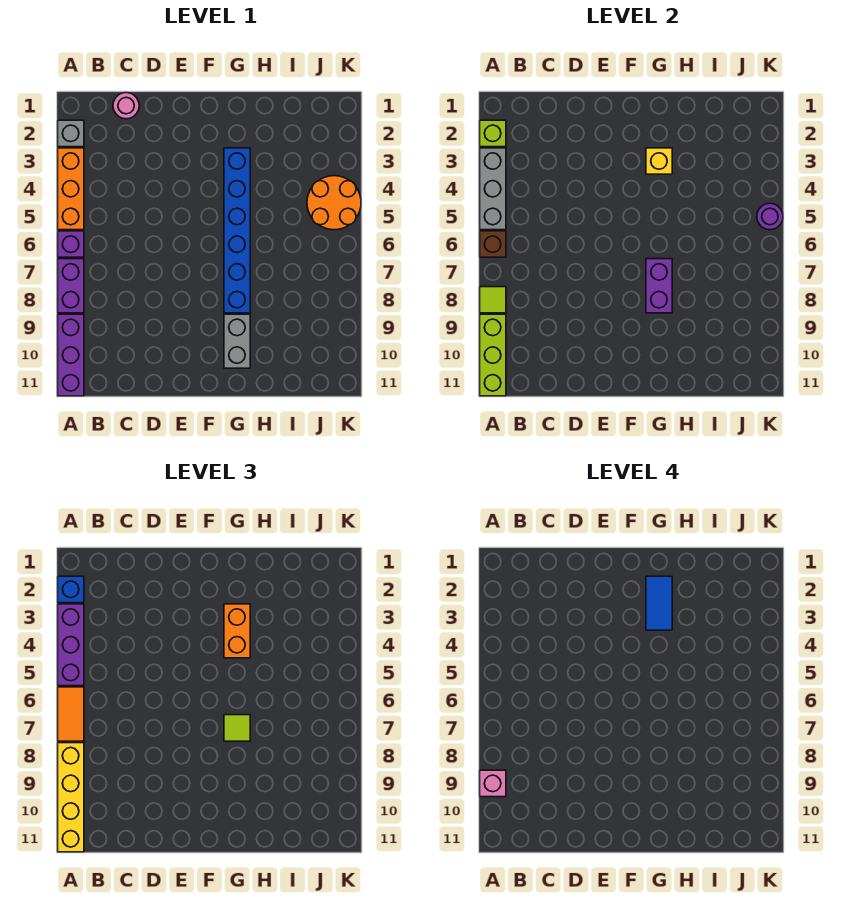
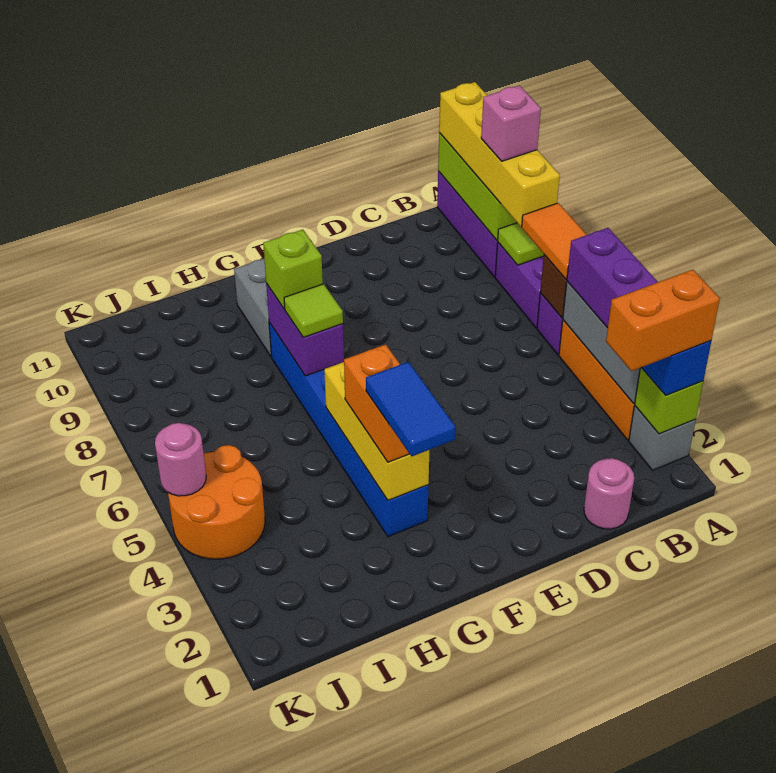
none -> orange 1x2 brick [606,270,720,371]
yellow 1x1 brick [646,148,672,174] -> yellow 1x3 brick [324,362,429,500]
none -> lime 1x1 brick [263,230,323,309]
purple 1x1 round brick [757,203,783,230] -> pink 1x1 round brick [155,423,206,496]

